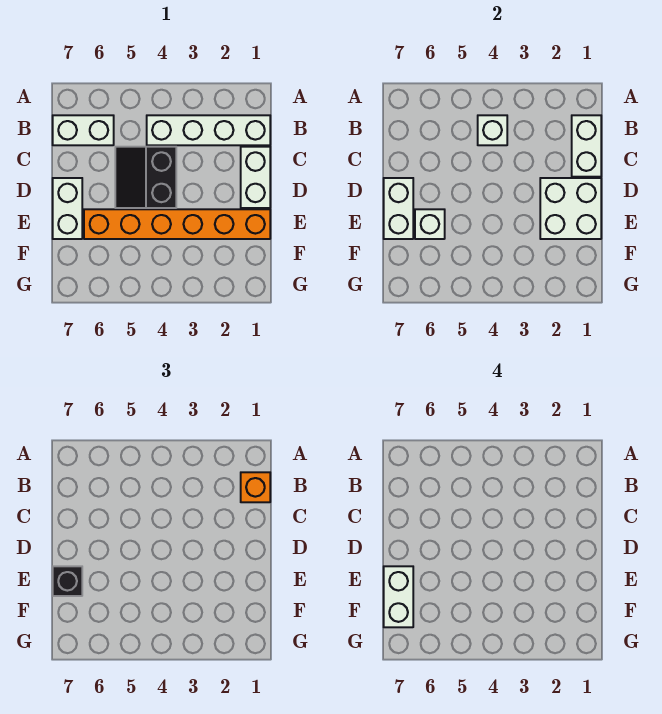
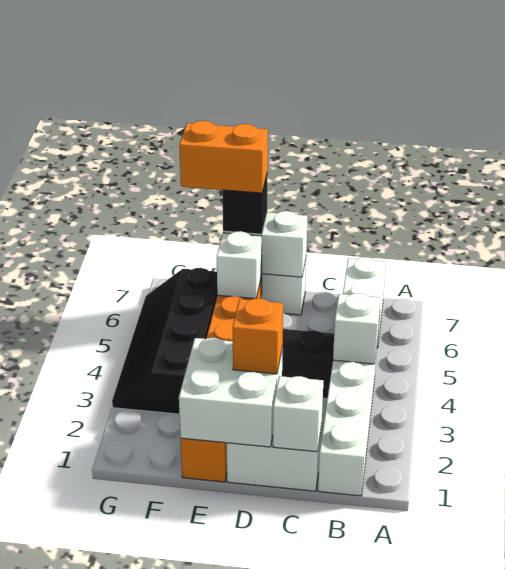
white 1x2 brick [572,115,601,177] -> white 1x1 brick [273,376,323,452]
orange 1x1 brick [241,472,270,502] -> orange 1x1 brick moved to [233,298,283,374]
white 1x2 brick [384,566,413,627] -> orange 1x2 brick [179,121,268,193]
none -> black 2x4 slope [112,268,217,414]

